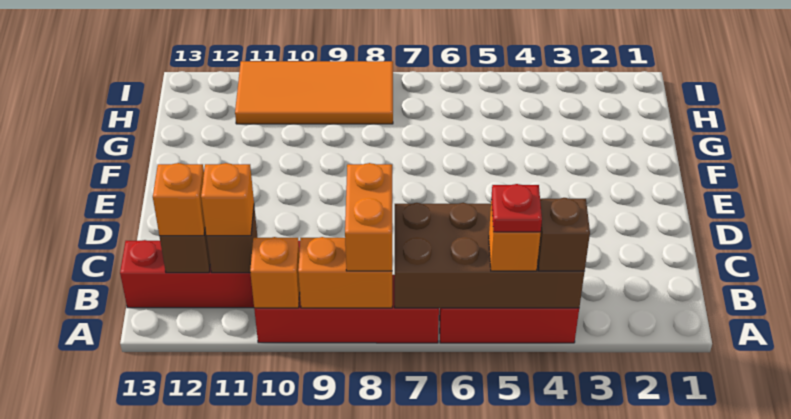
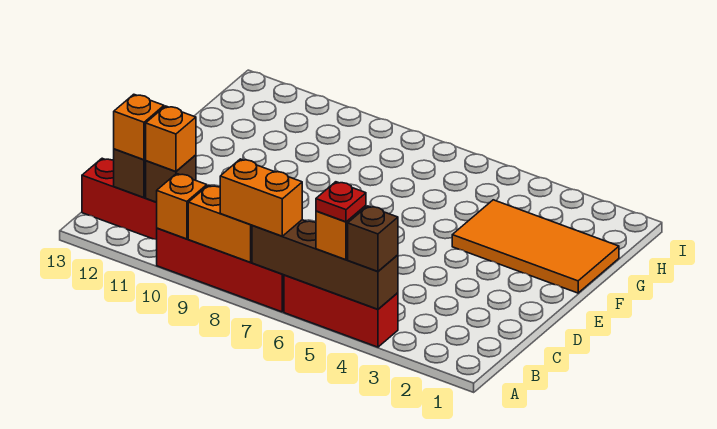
brown 2x4 brick [395,203,585,308] -> brown 1x4 brick [252,220,398,309]
orange 1x2 brick [345,163,392,271] -> orange 1x2 brick turned to [220,159,302,236]
orange 2x4 tile [235,61,393,124] -> orange 2x4 tile moved to [452,200,619,293]

